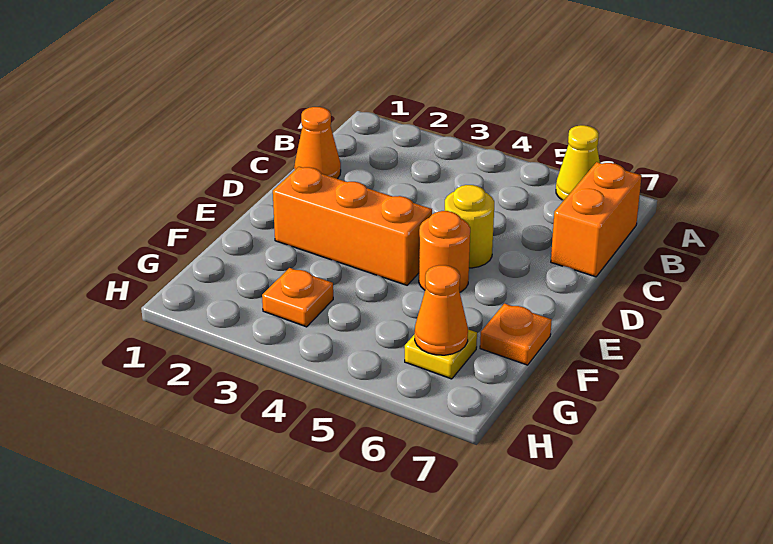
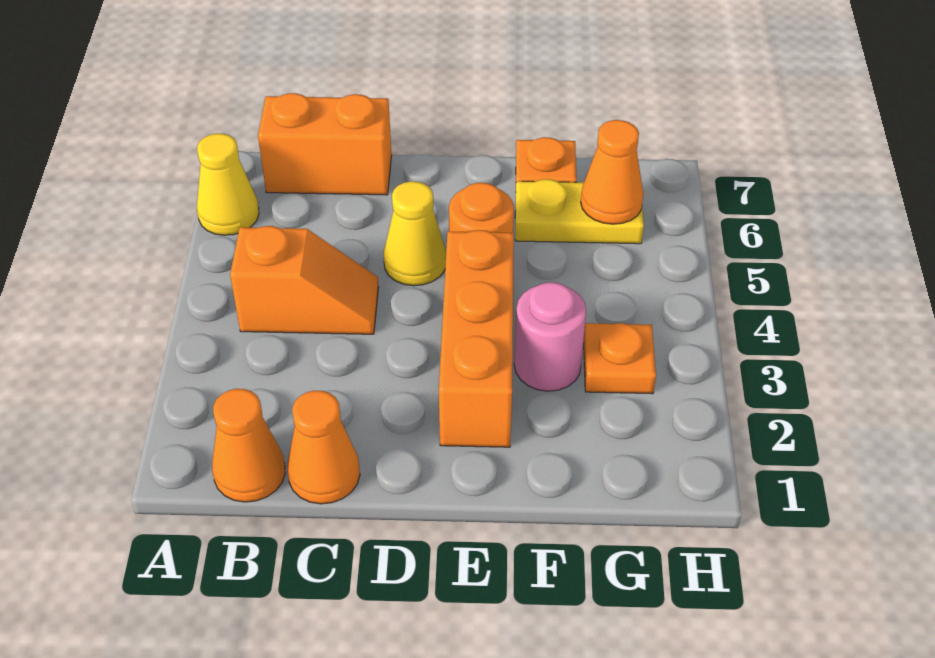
none -> orange 1x1 cone [212,389,285,502]
none -> orange 1x2 slope [230,226,379,334]
yellow 1x1 round brick [445,185,494,268] -> yellow 1x1 cone [384,181,446,286]
none -> pink 1x1 round brick [514,282,586,391]
yellow 1x1 plate [405,330,477,379] -> yellow 1x2 plate [515,179,644,244]

